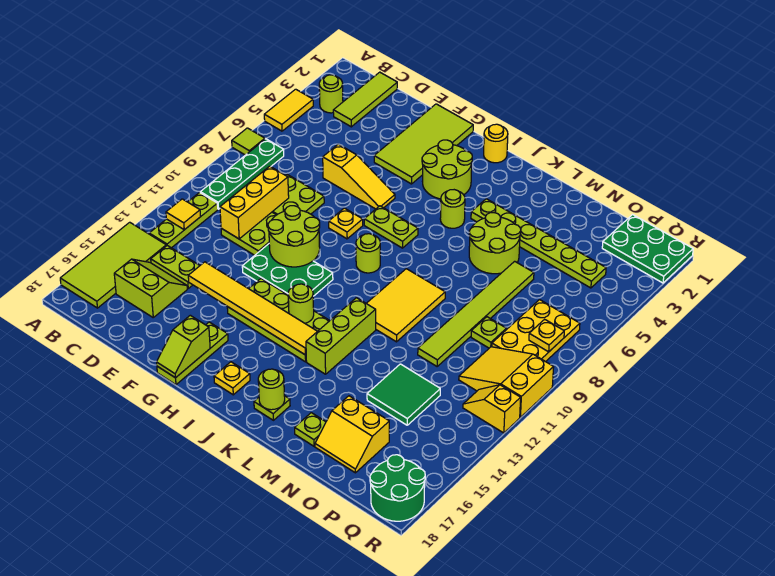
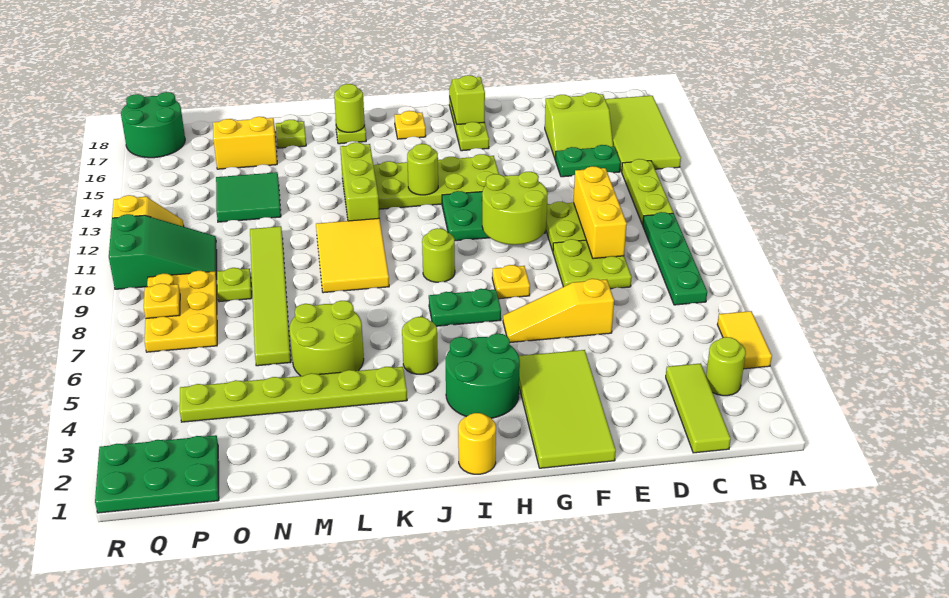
lime 1x1 tile [232,128,265,155] -> none
yellow 1x1 tile [166,199,201,230] -> none
lime 1x2 plate [151,246,200,288] -> green 1x2 plate [555,145,621,177]
yellow 1x6 tile [188,262,317,355] -> none
lime 2x2 round brick [422,140,472,199] -> green 2x2 round brick [446,334,520,418]
lime 1x2 plate [364,206,418,248] -> green 1x2 plate [429,289,501,326]
yellow 2x3 slope [459,347,554,417] -> green 2x3 slope [109,214,217,289]

